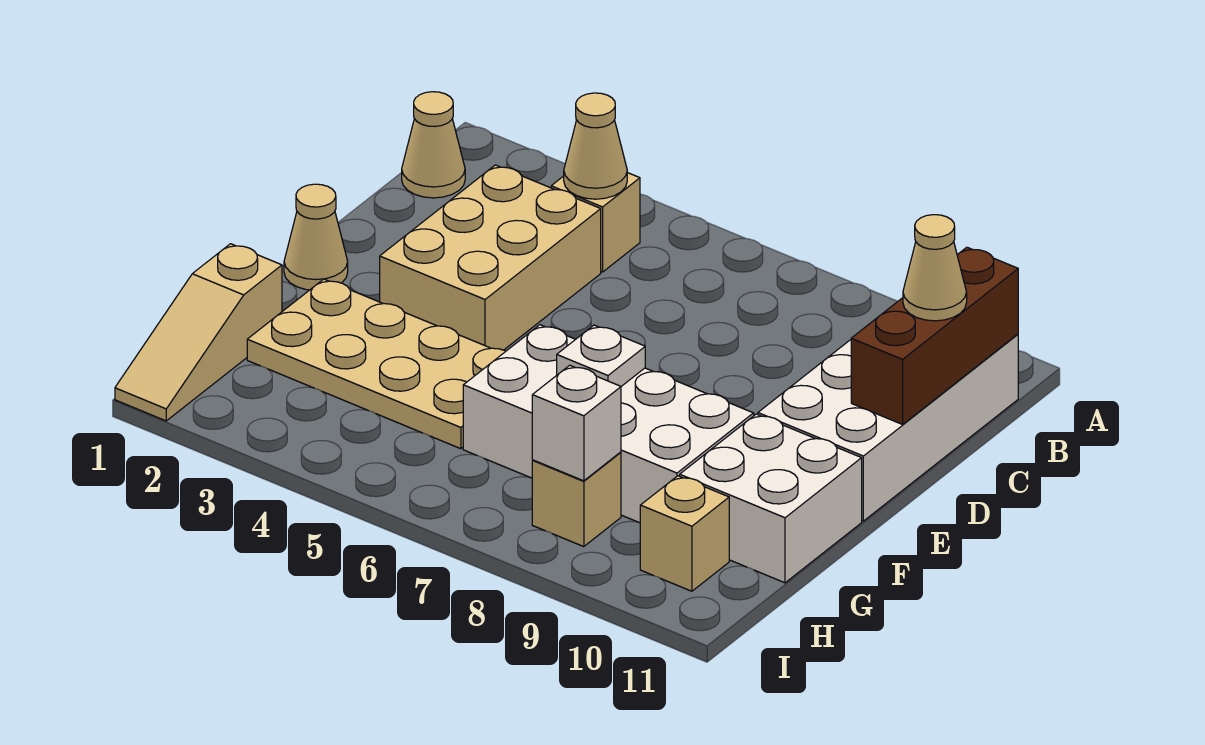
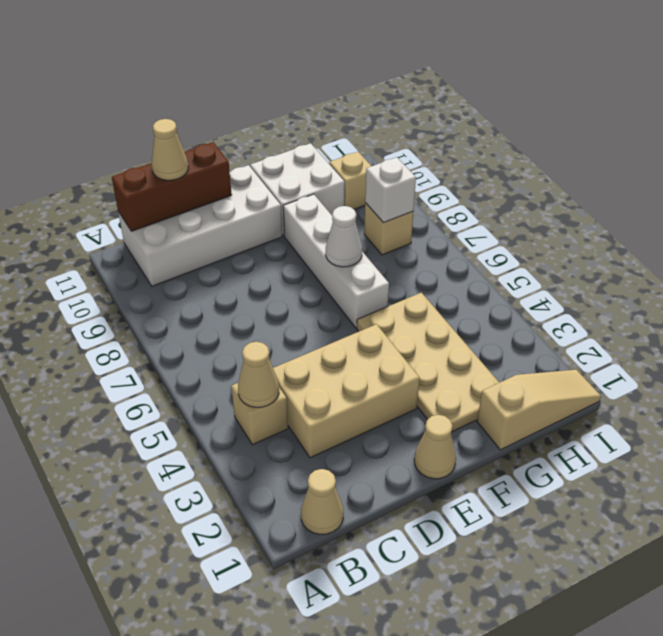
white 2x4 brick [463,325,754,523] -> white 1x4 brick [283,194,389,328]
white 1x1 plate [557,325,645,386] -> white 1x1 cone [326,206,362,267]

